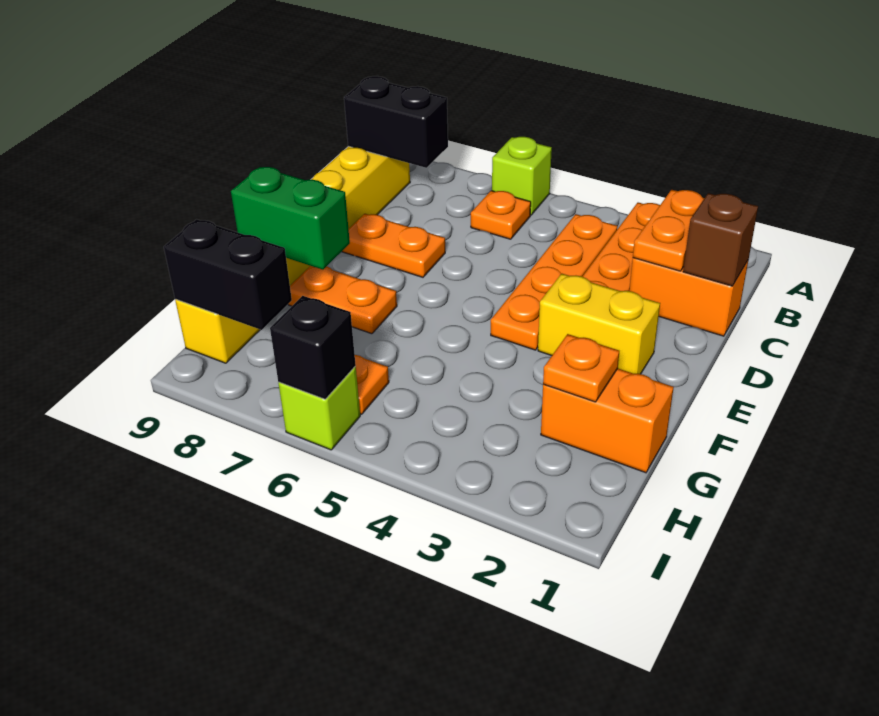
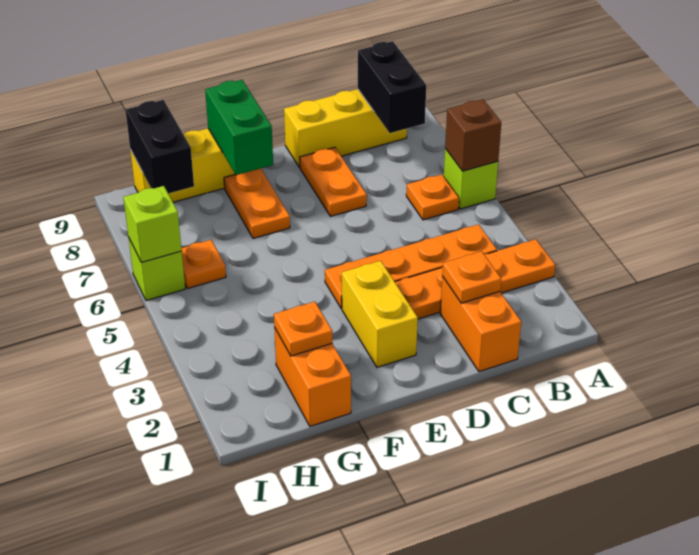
orange 1x2 plate [633,190,704,271] -> orange 1x1 plate [442,251,501,303]
brown 1x1 brick [683,193,758,286] -> brown 1x1 brick moved to [445,99,501,171]
black 1x1 brick [270,296,356,399] -> lime 1x1 brick [123,186,182,262]

